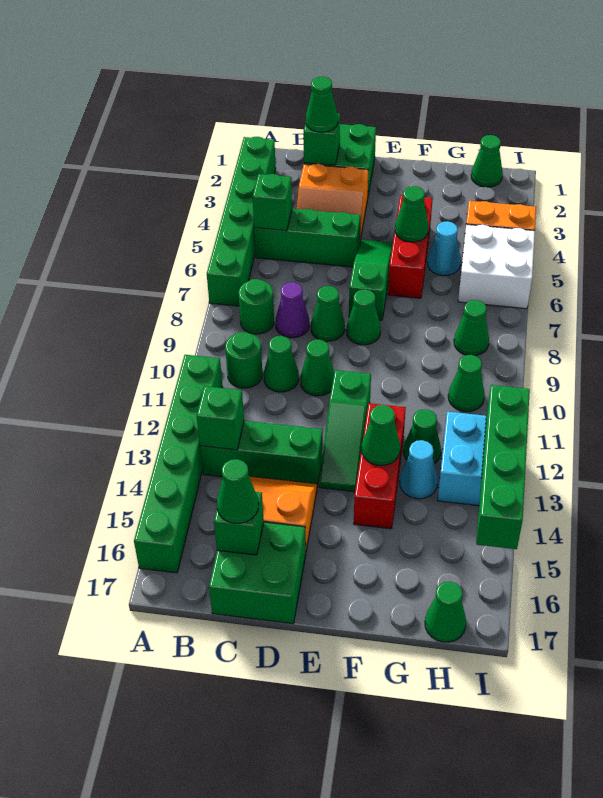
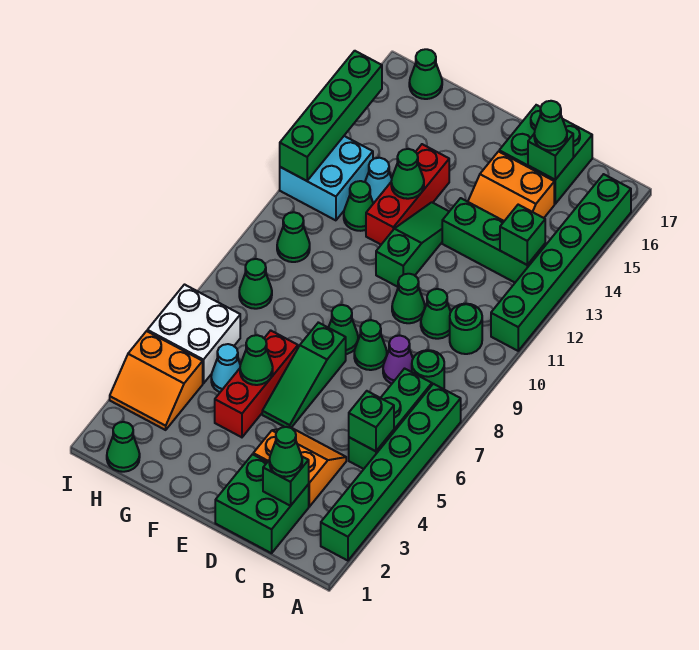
green 1x3 brick [254,209,360,267] -> green 1x3 brick turned to [349,369,432,469]

